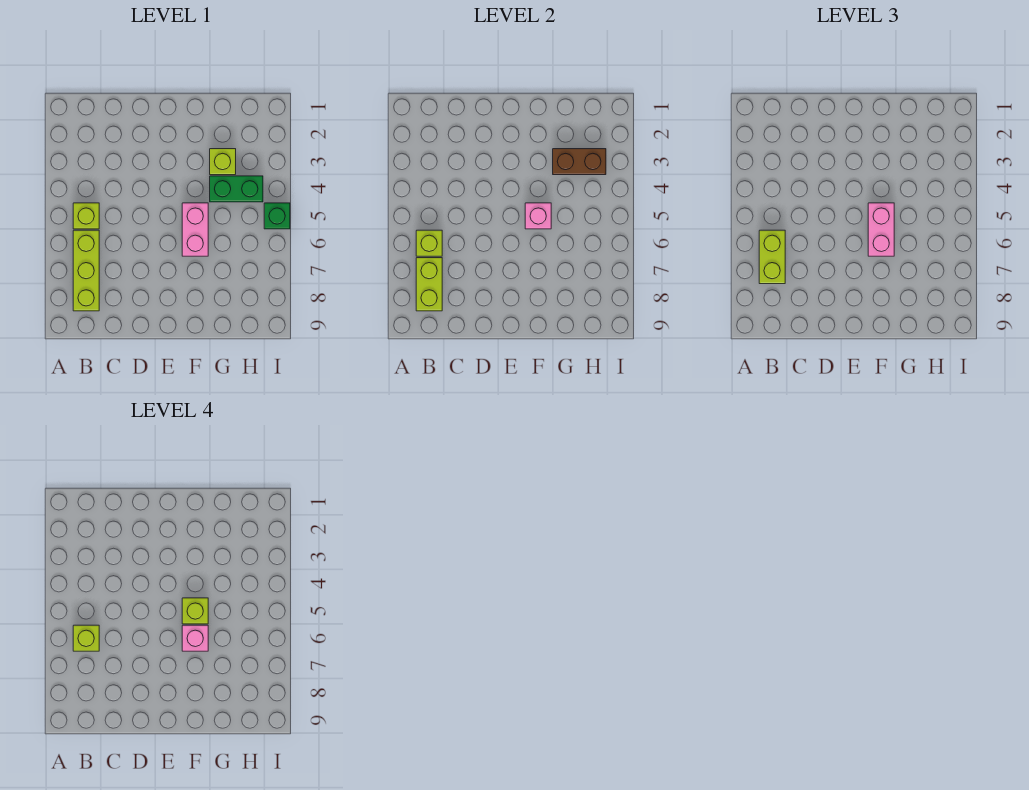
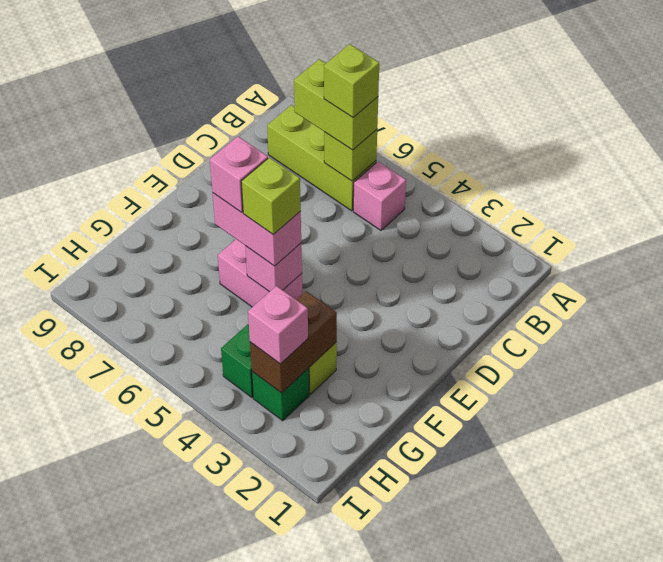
lime 1x1 brick [73,203,99,229] -> pink 1x1 brick [353,162,406,230]
lime 1x2 brick [416,258,442,311] -> none
none -> pink 1x1 brick [248,286,308,364]
green 1x1 brick [264,203,290,229] -> green 1x1 brick moved to [252,368,309,421]

